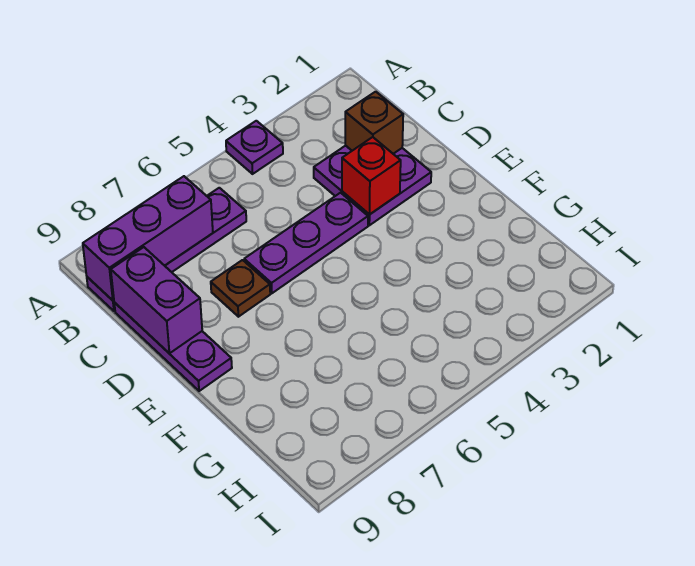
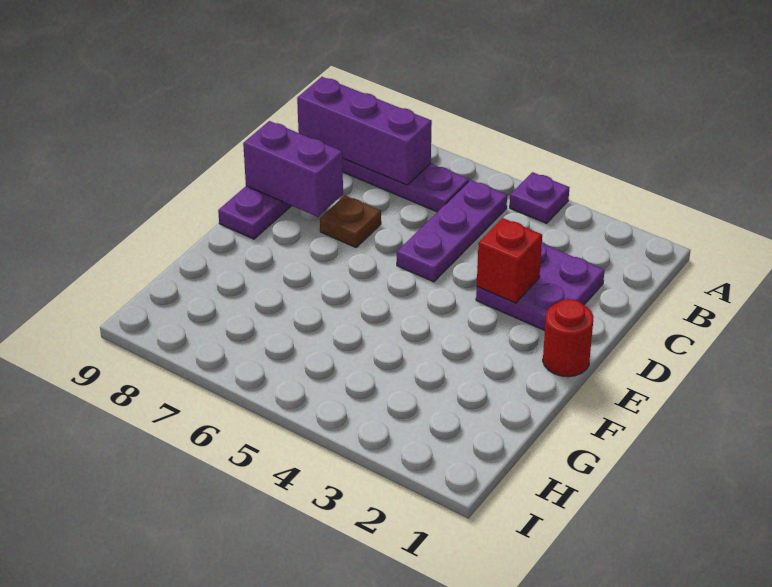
brown 1x1 brick [345,92,403,154] -> none
purple 1x2 brick [111,247,202,353] -> purple 1x2 brick turned to [243,121,343,217]
purple 1x3 plate [244,193,368,293] -> purple 1x3 plate turned to [397,180,507,282]
none -> red 1x1 round brick [543,299,594,377]

